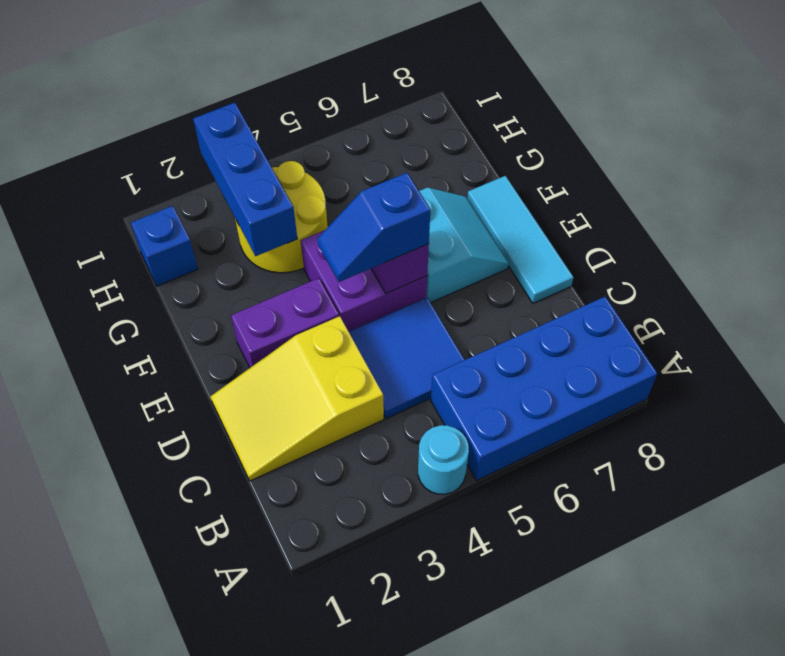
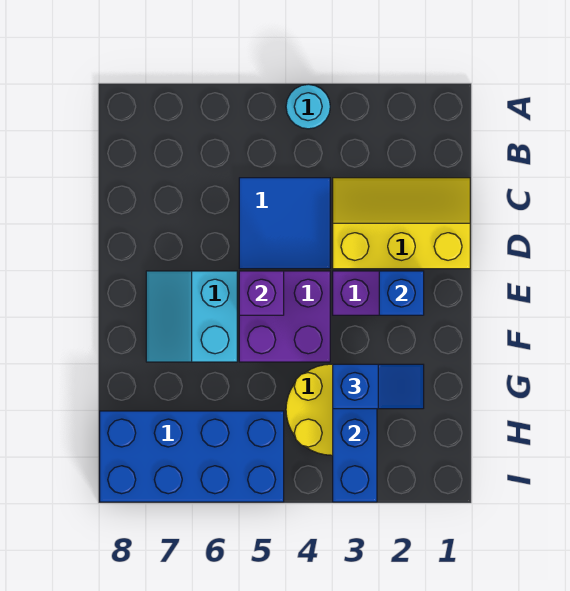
blue 2x4 brick [431,297,657,481] -> blue 2x4 brick moved to [100,411,284,502]
yellow 2x3 slope [210,316,384,481] -> yellow 2x3 slope turned to [333,178,470,269]
cyan 1x3 tile [467,176,573,303] -> none
blue 1x2 slope [317,173,430,282] -> blue 1x2 slope moved to [333,364,424,409]
blue 1x1 brick [131,206,198,286] -> blue 1x1 brick moved to [379,271,424,315]

